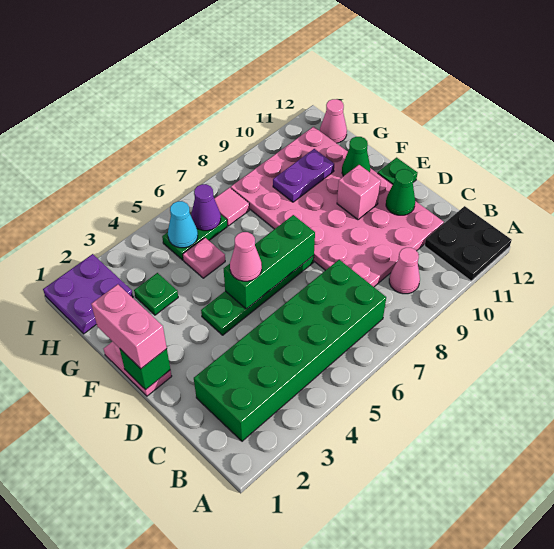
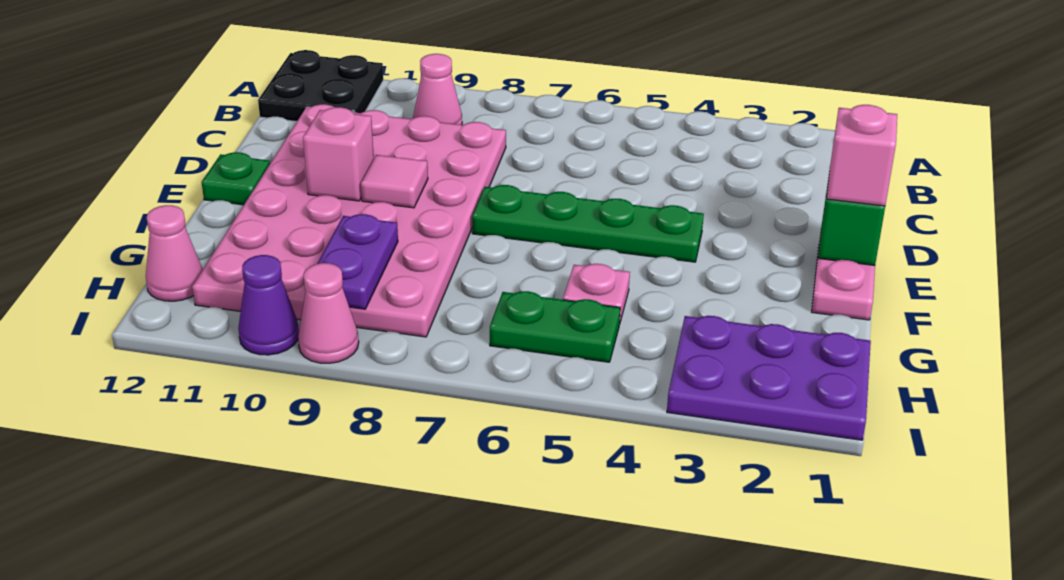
green 2x6 brick [194,260,386,441] -> none
green 1x1 cone [386,169,415,215] -> none
pink 1x2 brick [91,284,167,369] -> pink 1x1 brick [827,105,897,206]
green 1x3 brick [224,215,315,309] -> none
pink 1x1 cone [230,232,262,281] -> pink 1x1 cone moved to [298,263,359,363]
green 1x1 cone [342,137,370,176] -> none
green 1x1 plate [134,273,178,315] -> none
purple 1x2 plate [273,149,334,202] -> purple 1x2 plate turned to [317,214,398,309]
purple 2x2 plate [43,254,133,334] -> purple 2x3 plate [667,316,871,440]
cyan 1x1 cone [168,201,198,248] -> none
purple 1x1 cone [191,184,221,231] -> purple 1x1 cone moved to [238,255,299,355]
pink 1x1 tile [214,188,249,226] -> pink 1x1 tile moved to [361,155,428,208]

